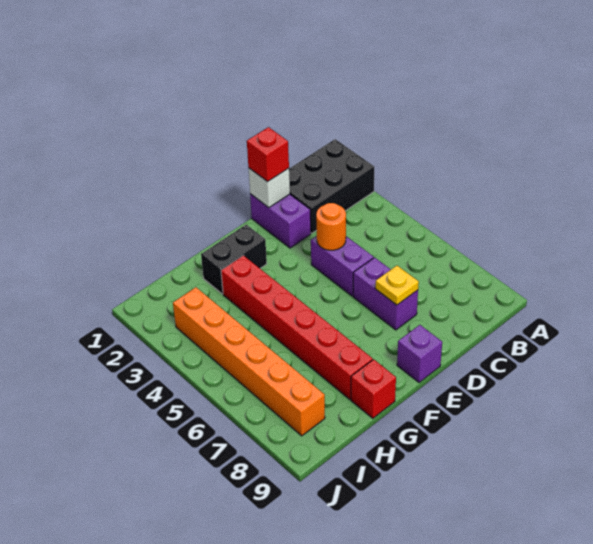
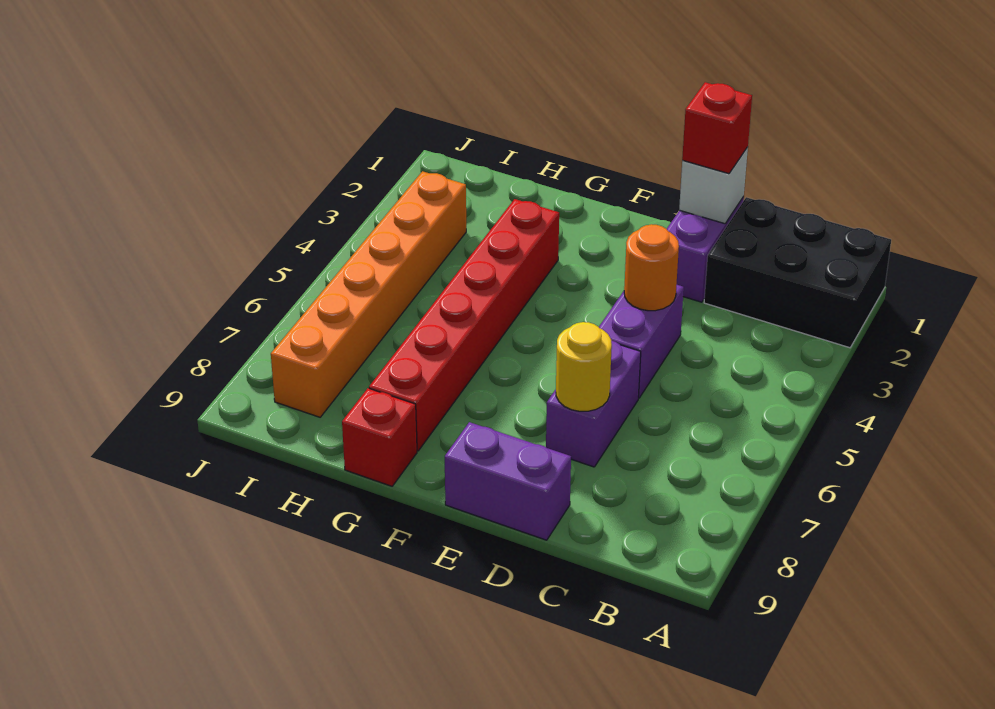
yellow 1x1 plate [375,266,419,305] -> yellow 1x1 round brick [556,322,612,411]
purple 1x1 brick [397,325,442,383] -> purple 1x2 brick [445,422,571,540]
black 1x2 brick [201,224,267,294] -> none

